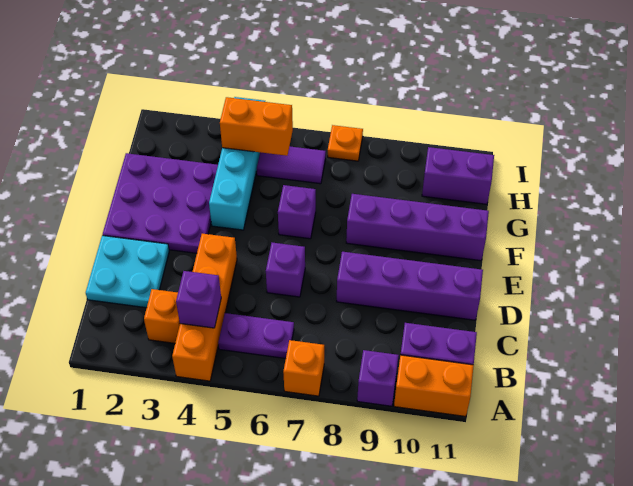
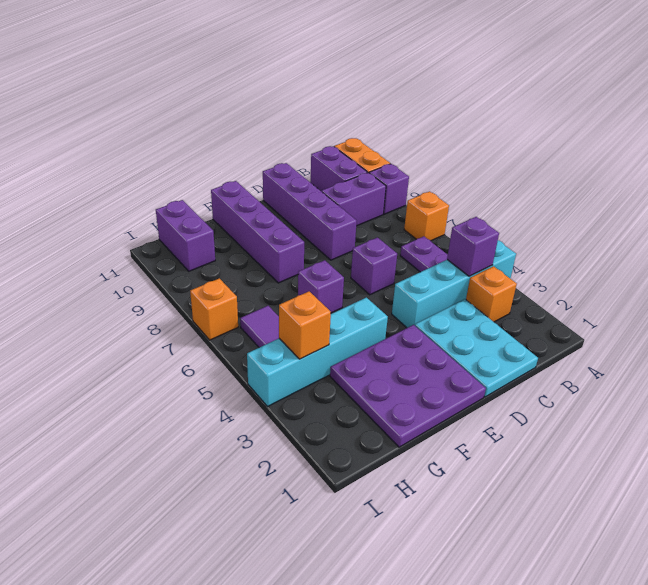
orange 1x4 brick [172,234,237,381] -> cyan 1x4 brick [392,240,516,328]
none -> purple 1x2 brick [322,172,386,226]
cyan 2x2 plate [86,235,169,308] -> cyan 2x3 plate [415,299,538,397]
orange 1x2 brick [220,97,293,156] -> orange 1x1 brick [279,291,331,359]
orange 1x1 plate [328,125,363,161] -> orange 1x1 brick [190,278,238,340]

